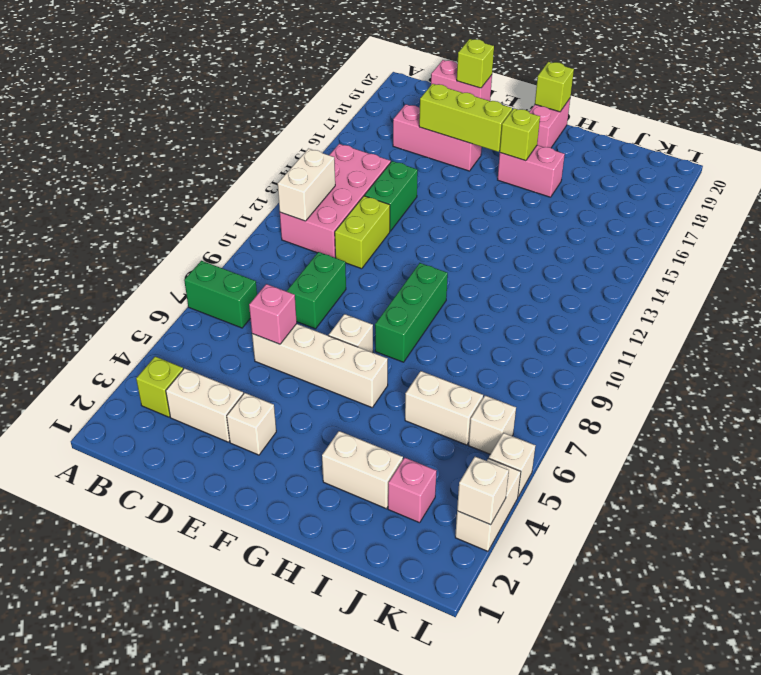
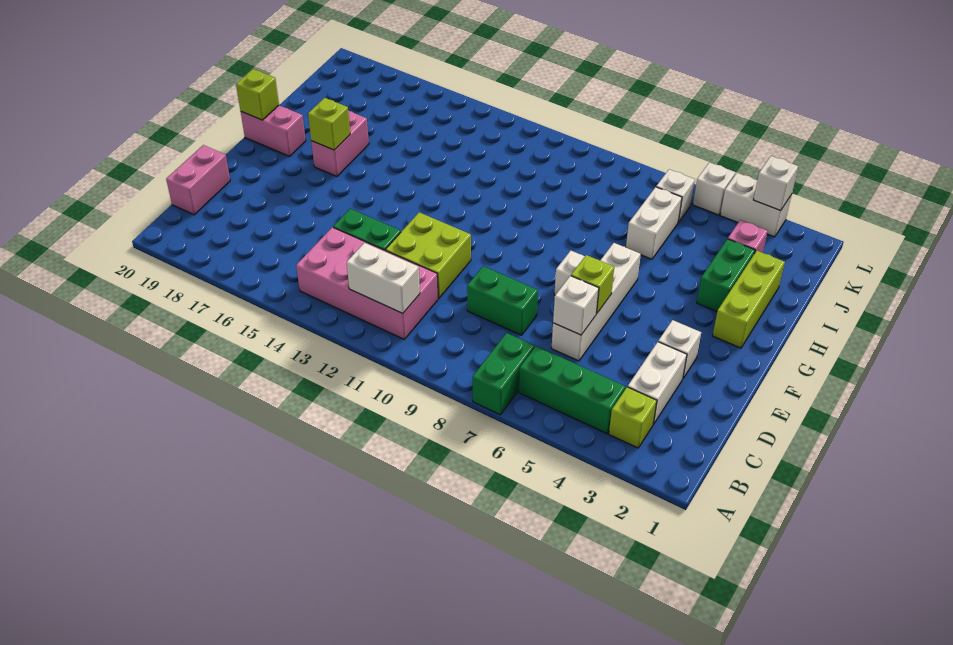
pink 1x3 brick [393,104,482,171] -> none
pink 1x1 brick [249,284,297,344] -> white 1x1 brick [553,276,599,335]
lime 1x2 brick [335,196,390,269] -> lime 2x2 brick [386,212,471,298]
lime 1x3 brick [419,84,512,152] -> lime 1x3 brick moved to [713,251,785,348]
lime 1x1 brick [457,39,494,88] -> lime 1x1 brick moved to [571,255,614,313]
green 1x3 brick [375,263,448,362] -> green 1x3 brick moved to [519,346,625,434]
white 1x2 brick [322,431,403,509] -> green 1x2 brick [697,239,755,312]

